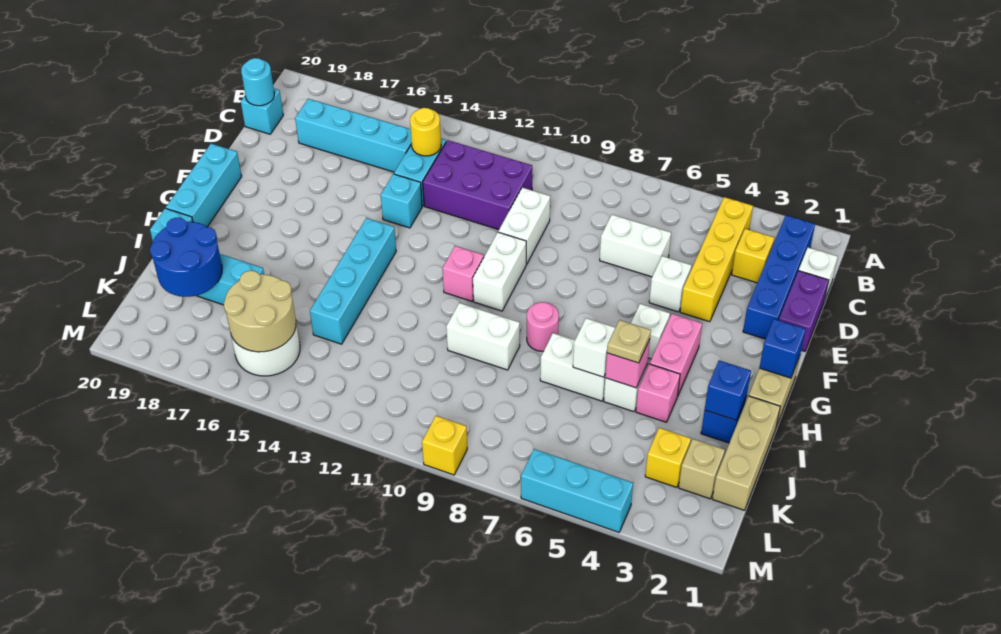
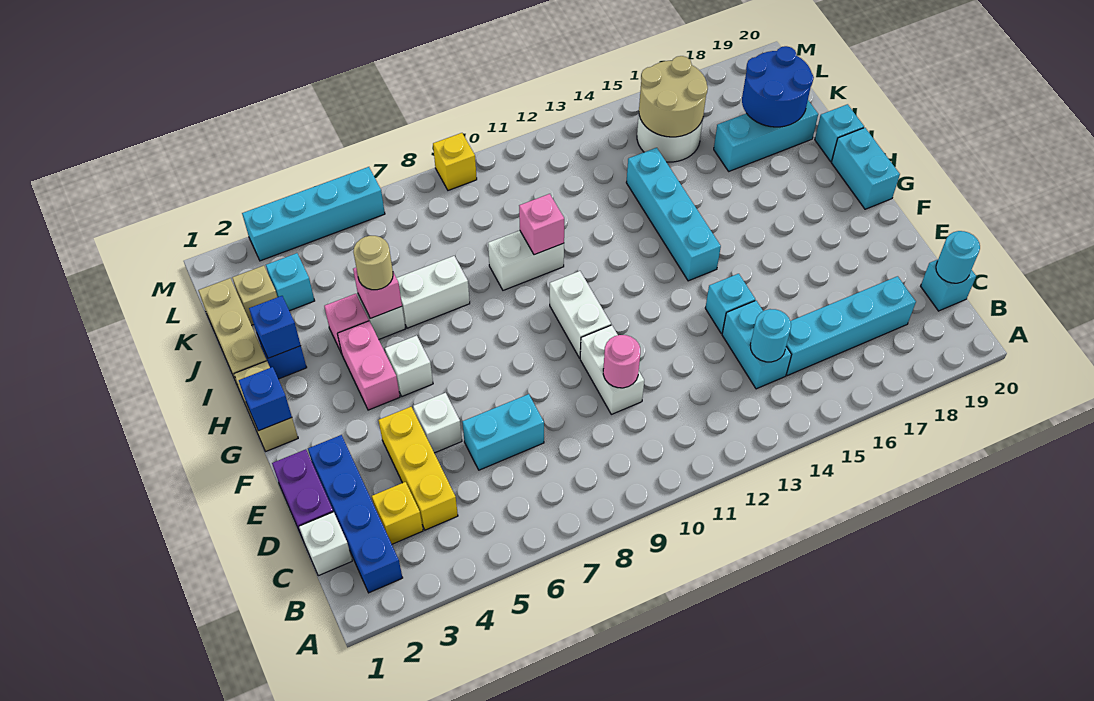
yellow 1x4 brick [680,197,753,322] -> yellow 1x3 brick [379,407,458,530]
purple 2x3 brick [423,140,532,230] -> none
yellow 1x1 round brick [410,108,441,156] -> cyan 1x1 round brick [750,309,791,362]
white 1x2 brick [600,215,671,277] -> cyan 1x2 brick [462,394,544,470]
cyan 1x3 brick [166,144,242,227] -> cyan 1x2 brick [831,128,900,209]
pink 1x1 brick [443,246,484,301] -> pink 1x1 brick moved to [519,194,564,255]
pink 1x1 round brick [527,302,559,351] -> pink 1x1 round brick moved to [603,335,640,388]
tan 1x1 plate [607,320,651,363] -> tan 1x1 round brick [353,236,393,290]
white 1x1 brick [573,318,615,377] -> none
yellow 1x1 brick [645,428,691,487] -> cyan 1x1 brick [266,253,315,311]
cyan 1x3 brick [521,449,633,532] -> cyan 1x4 brick [242,167,385,261]

